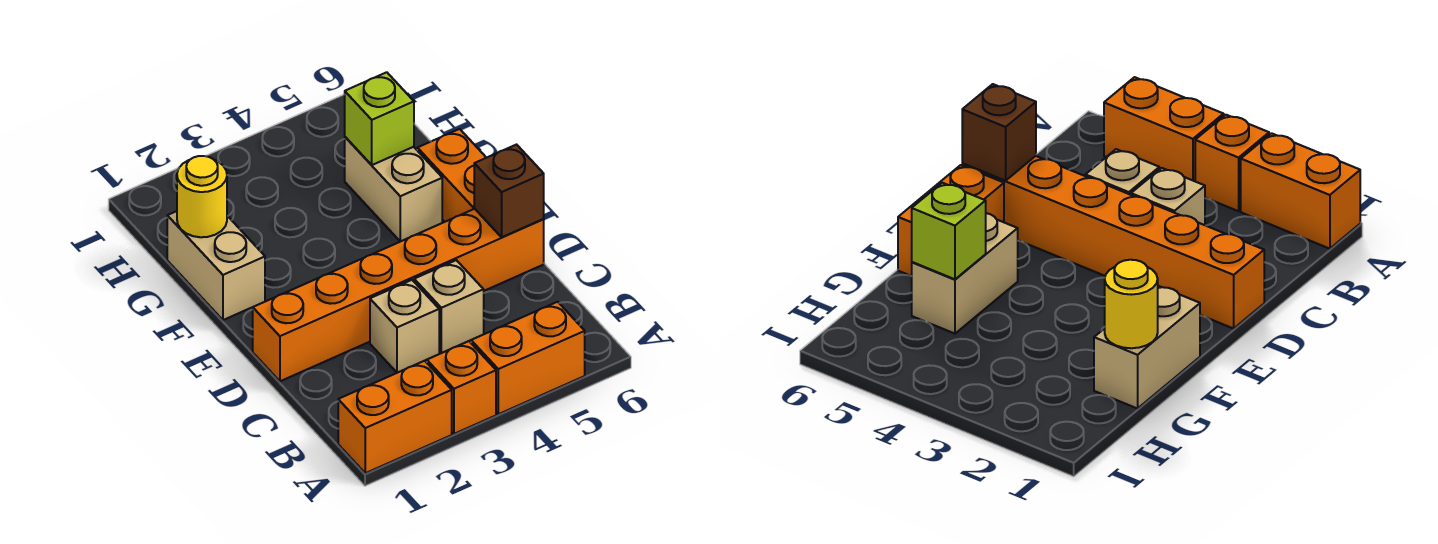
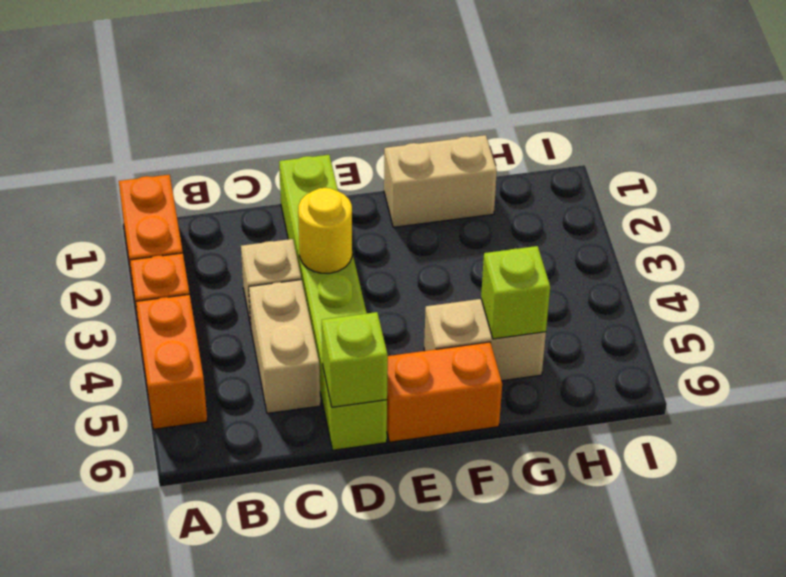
tan 1x1 brick [414,260,484,353] -> tan 1x2 brick [249,280,320,413]
orange 1x6 brick [253,209,544,381] -> lime 1x6 brick [279,155,387,450]
brown 1x1 brick [474,145,544,237] -> lime 1x1 brick [322,312,388,407]
yellow 1x1 round brick [177,156,227,237] -> yellow 1x1 round brick moved to [298,188,352,273]

